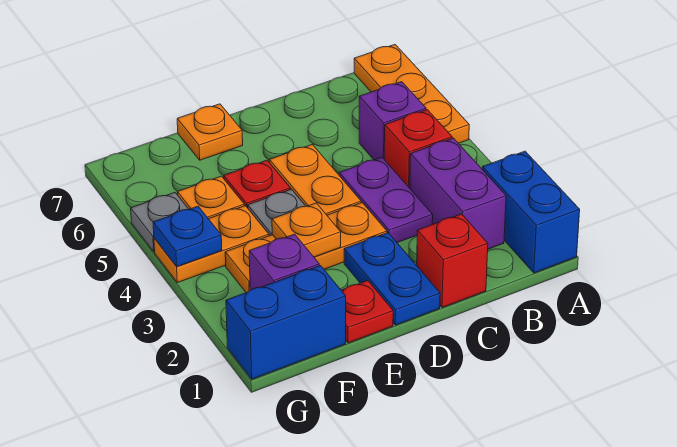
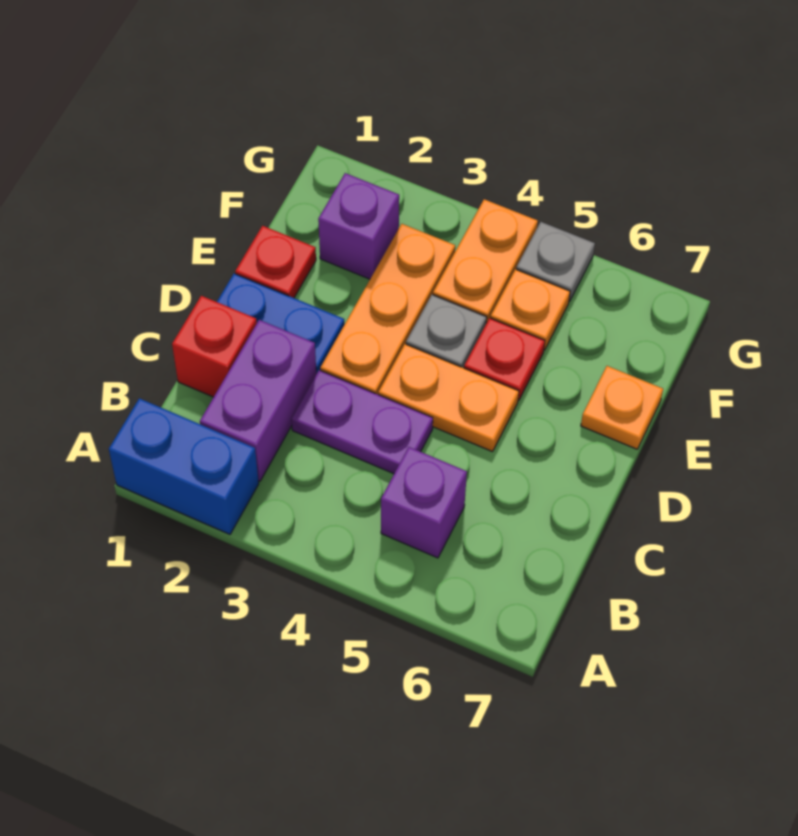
orange 1x3 plate [354,45,469,143] -> none
purple 1x2 brick [410,138,506,249] -> purple 1x2 brick turned to [200,320,316,481]
red 1x1 brick [384,110,452,188] -> none
orange 1x1 plate [272,203,341,257] -> none
blue 1x2 brick [226,266,346,379] -> none
blue 1x1 plate [153,206,222,267] -> none

